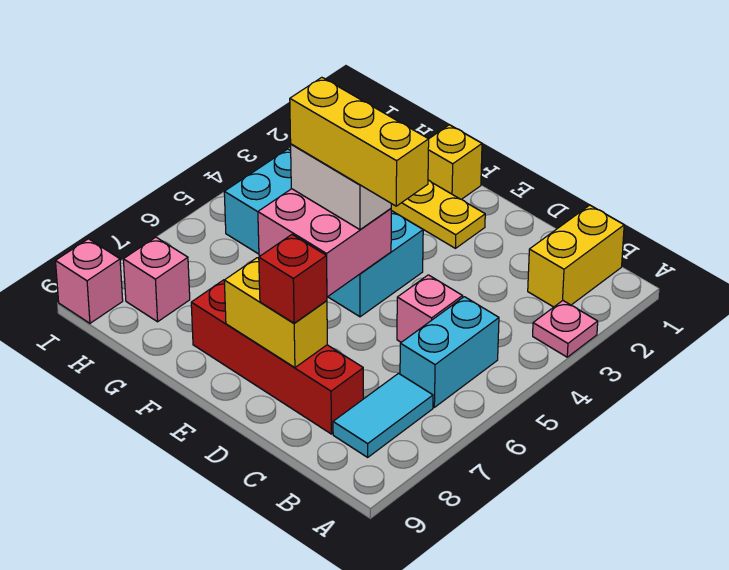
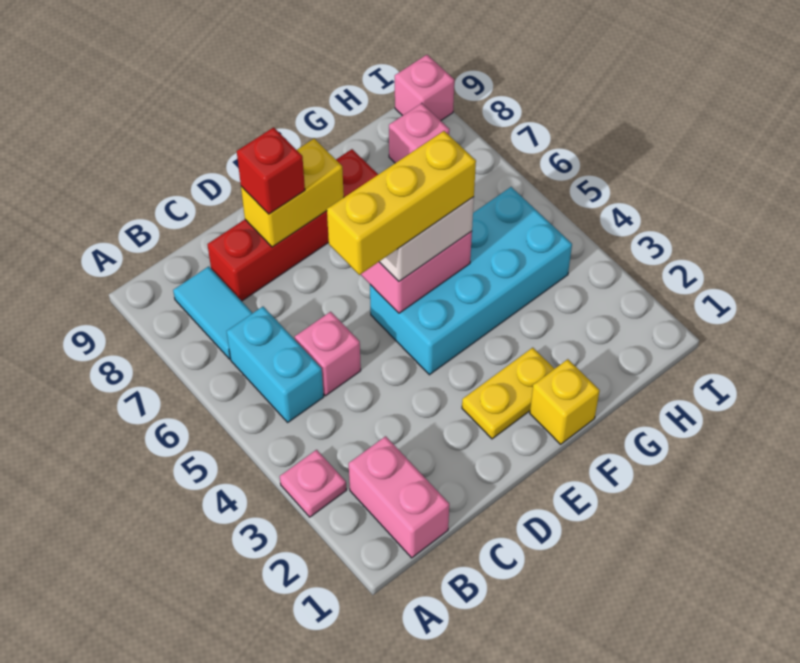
yellow 1x2 brick [528,205,624,307] -> pink 1x2 brick [349,436,449,558]

